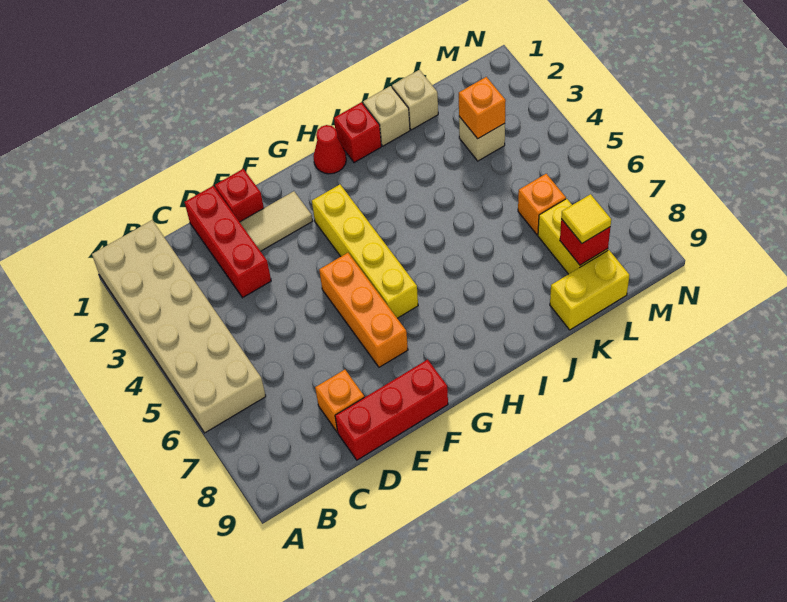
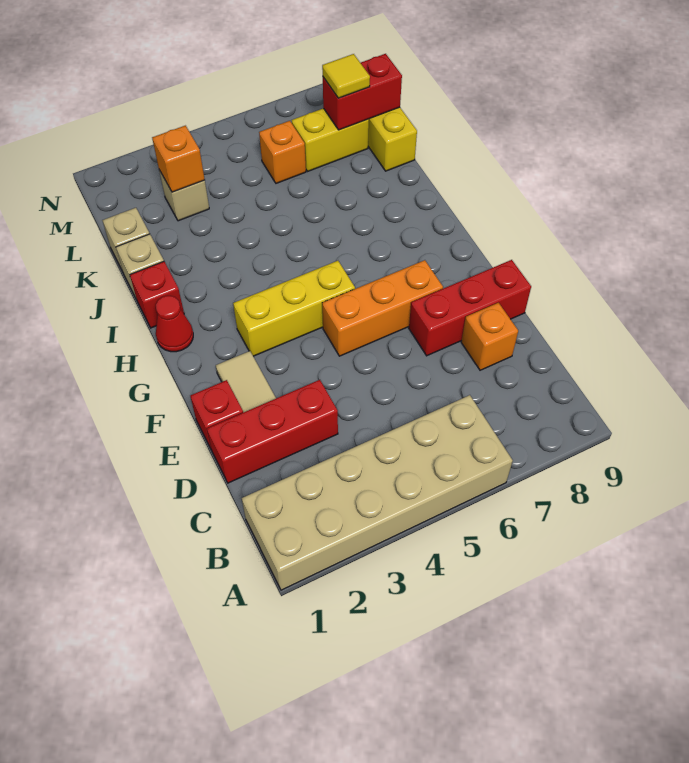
red 1x3 brick [335,359,448,460] -> red 1x3 brick turned to [409,260,531,356]
yellow 1x4 brick [312,185,418,318] -> yellow 1x3 brick [233,261,355,356]
red 1x1 brick [560,219,610,265] -> red 1x2 brick [323,54,402,130]

